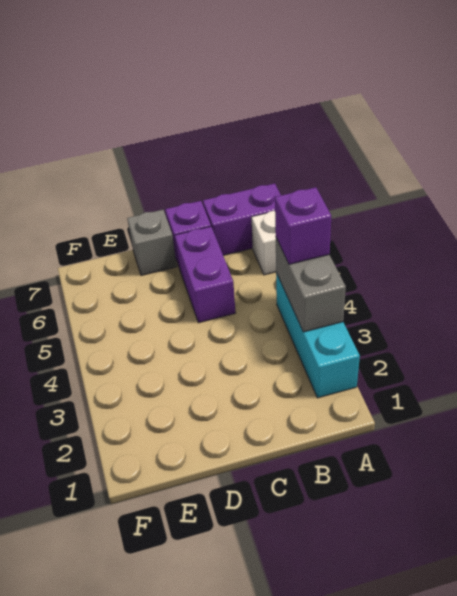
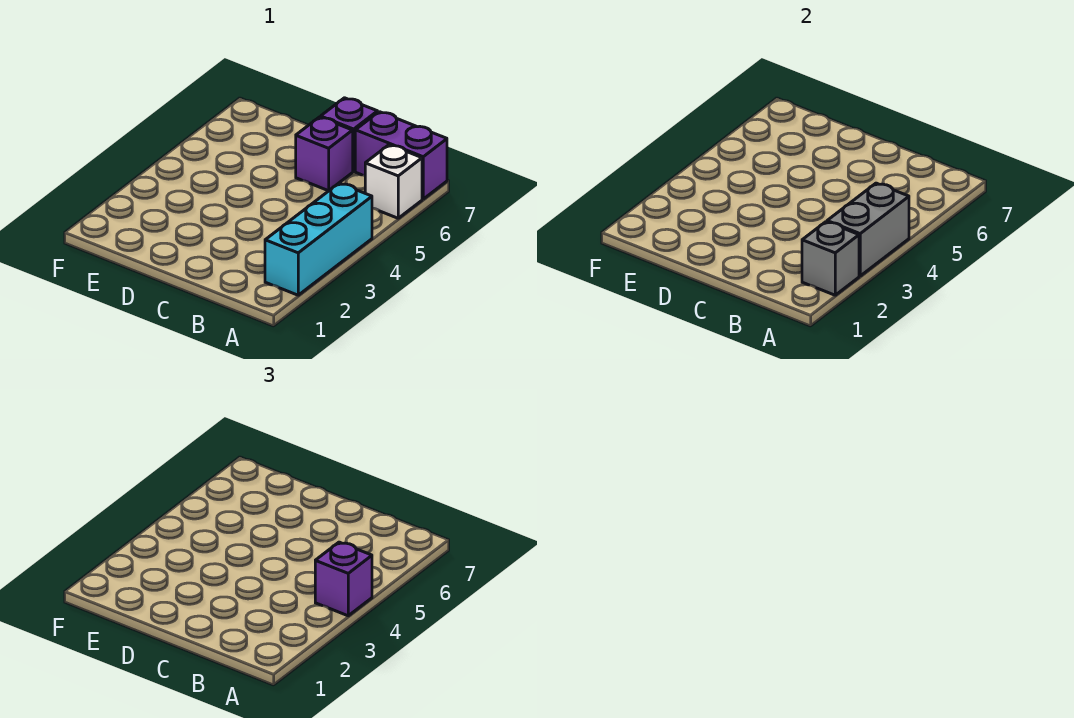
purple 1x2 brick [175,227,236,323] -> purple 1x1 brick [296,117,353,191]
grey 1x1 brick [127,210,177,276] -> grey 1x1 brick moved to [802,222,859,295]

